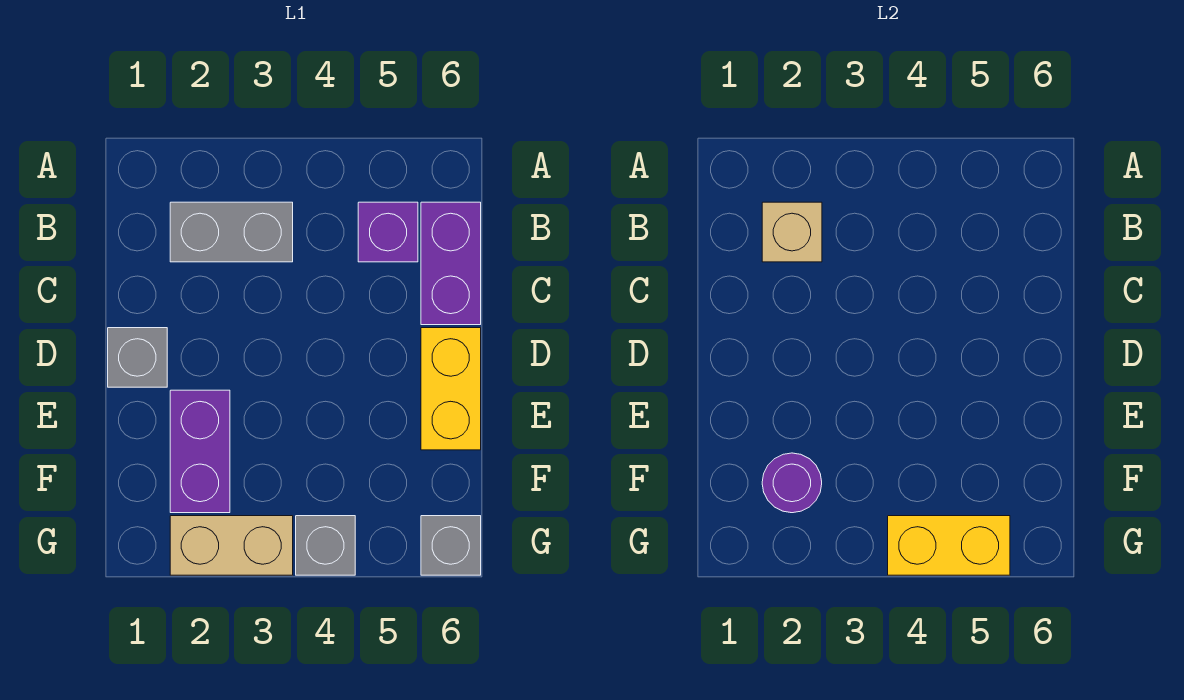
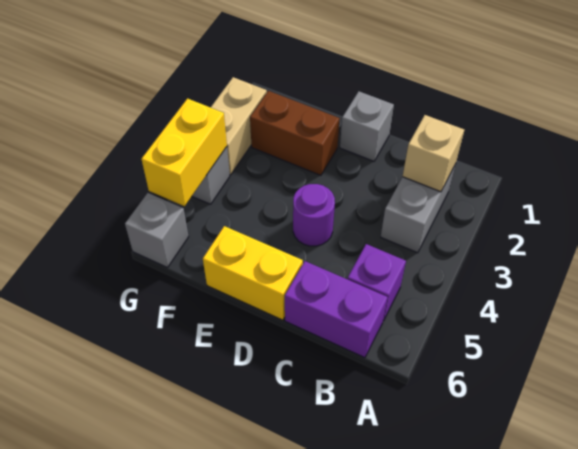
purple 1x2 brick [170,390,230,513] -> brown 1x2 brick [250,91,340,175]
purple 1x1 round brick [762,453,822,513] -> purple 1x1 round brick moved to [293,184,335,246]

